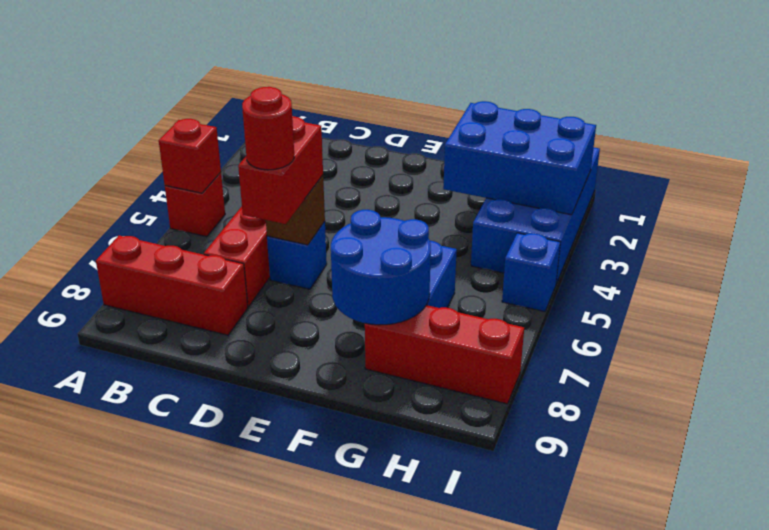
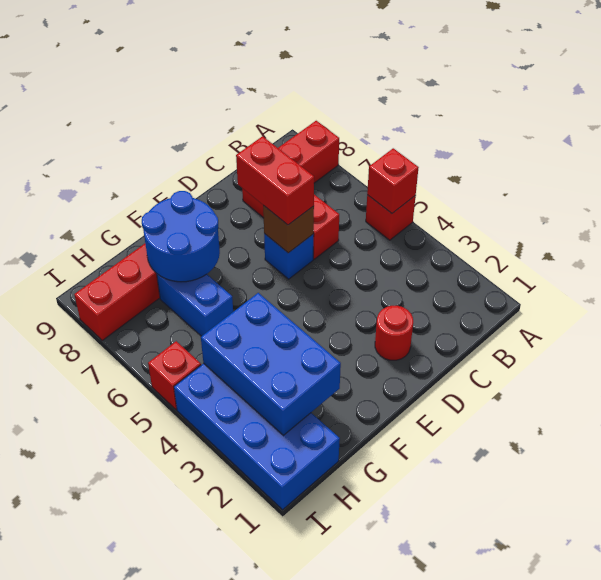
red 1x1 round brick [242,87,294,170] -> red 1x1 round brick moved to [375,306,413,360]
blue 2x3 brick [443,101,596,215] -> blue 2x3 brick turned to [201,293,341,435]
blue 1x1 brick [502,233,560,312] -> red 1x1 brick [148,341,201,409]

